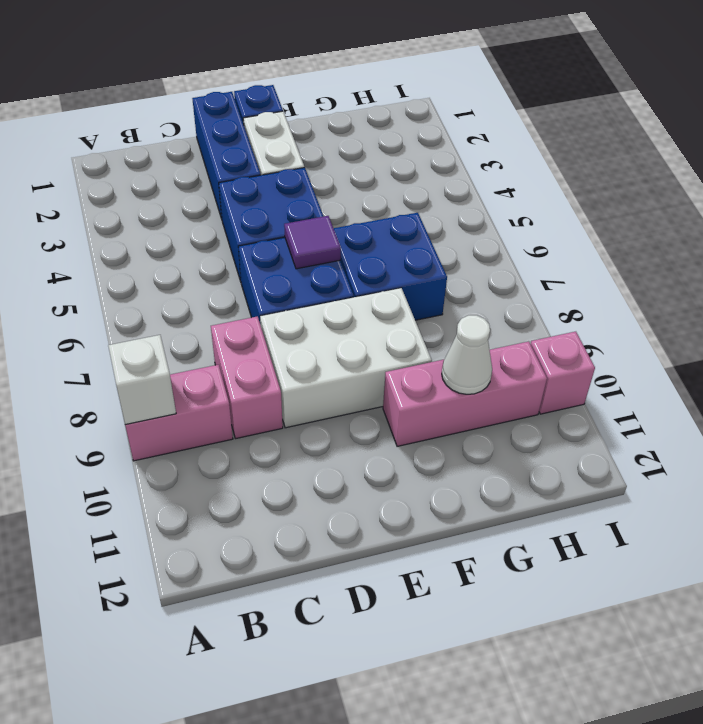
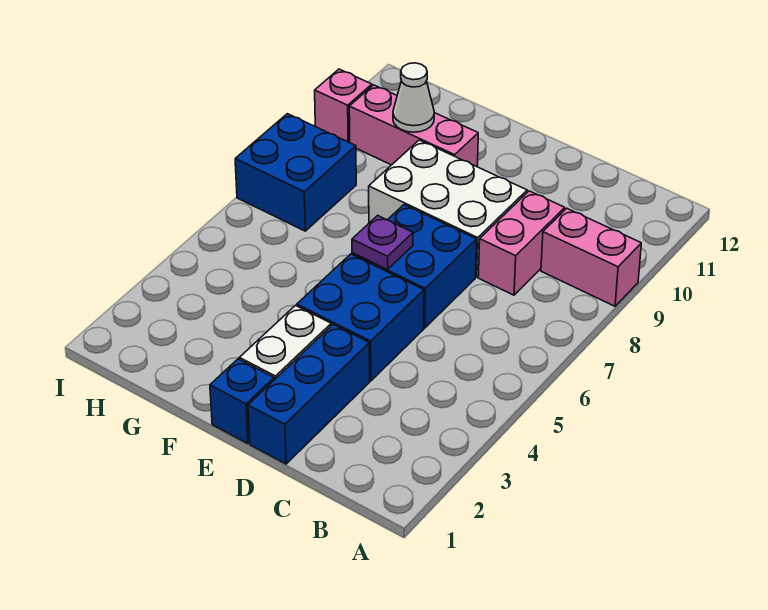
white 1x1 brick [108,335,176,425] -> none
purple 1x1 tile [284,216,341,269] -> purple 1x1 plate [352,215,413,269]
blue 2x2 brick [334,213,447,320] -> blue 2x2 brick moved to [235,114,356,231]

